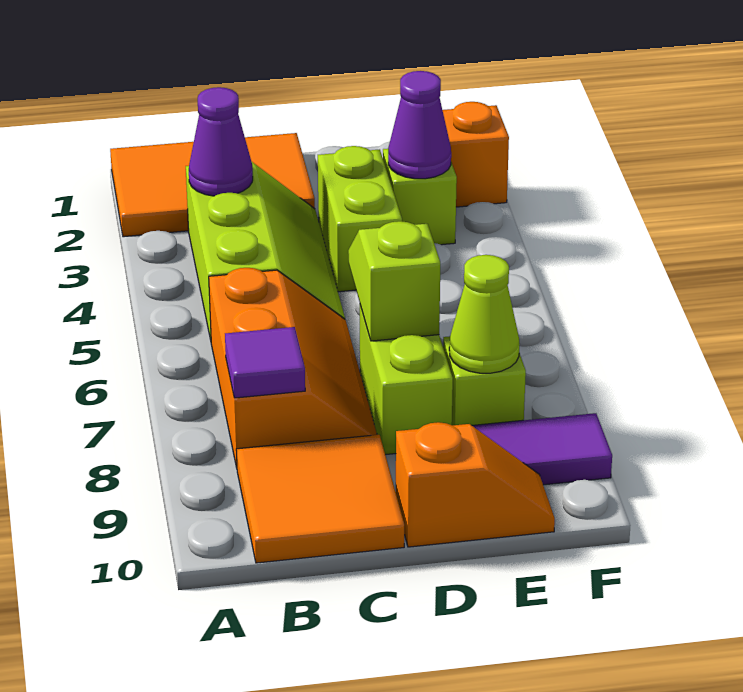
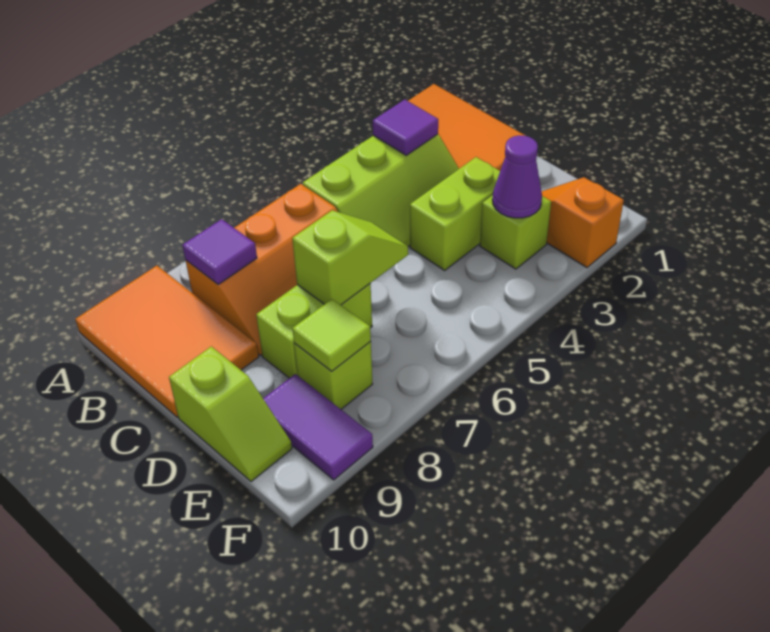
purple 1x1 cone [189,87,253,196] -> purple 1x1 tile [373,100,438,155]
orange 2x2 tile [236,435,404,563] -> orange 2x3 tile [75,266,259,417]
orange 1x2 slope [396,422,555,547] -> lime 1x2 slope [169,346,292,481]
lime 1x1 cone [449,255,519,373] -> lime 1x1 tile [292,299,371,371]

